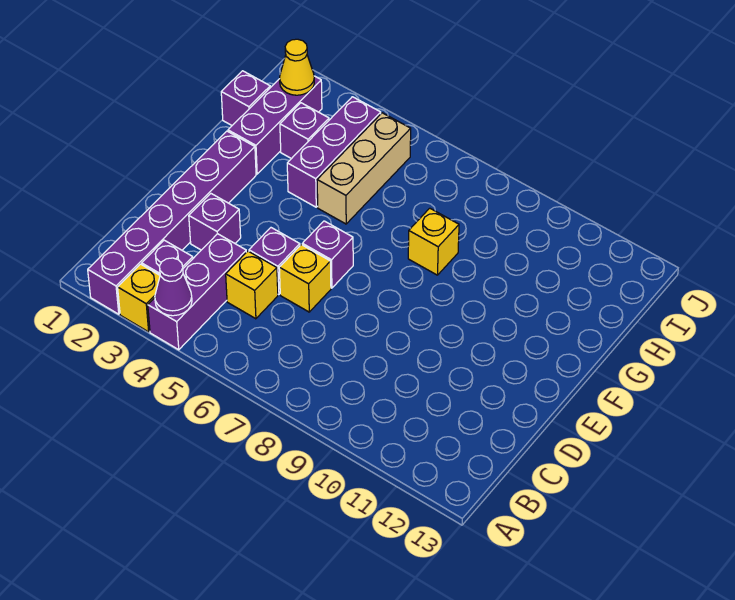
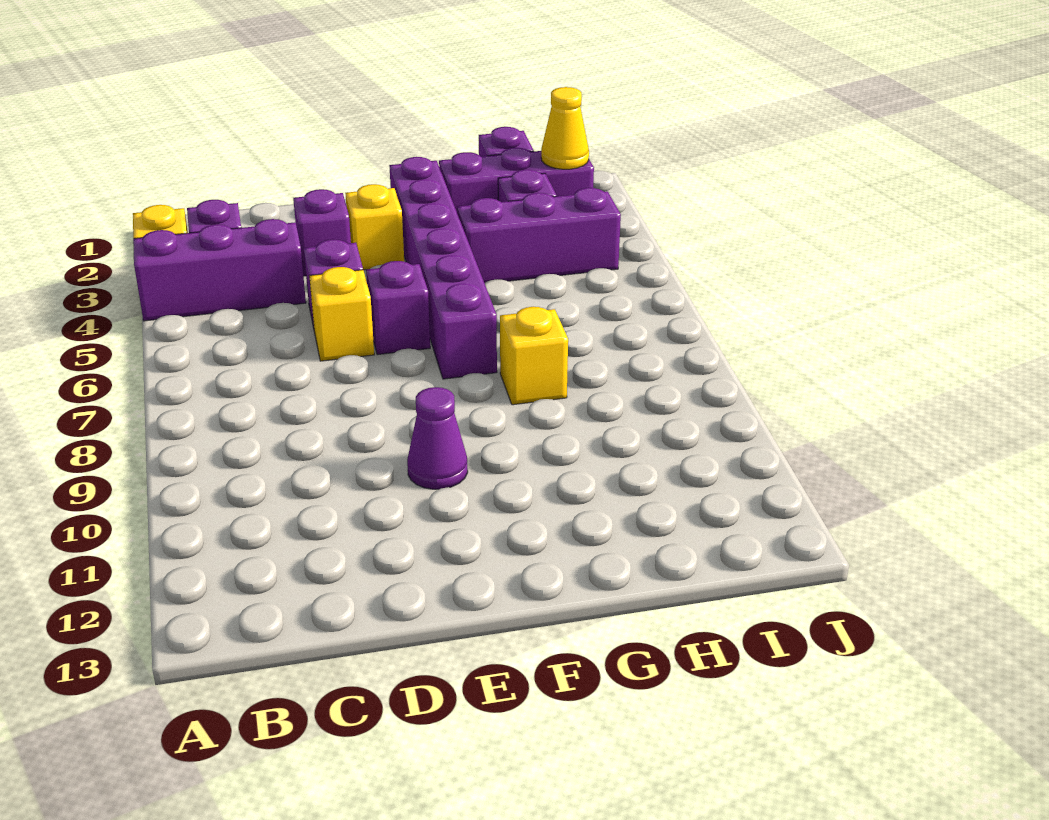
purple 1x6 brick [88,131,256,314] -> purple 1x6 brick turned to [389,157,497,379]
purple 1x1 cone [155,258,192,316] -> purple 1x1 cone moved to [407,387,468,489]
yellow 1x1 brick [226,251,278,319] -> yellow 1x1 brick moved to [345,184,404,270]
tan 1x3 brick [317,113,411,224] -> none

